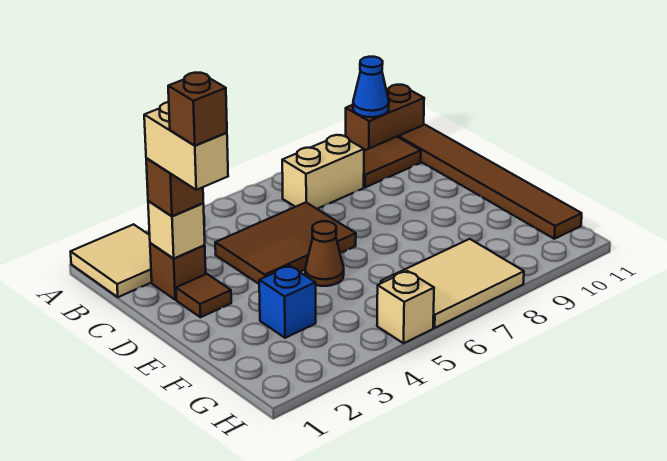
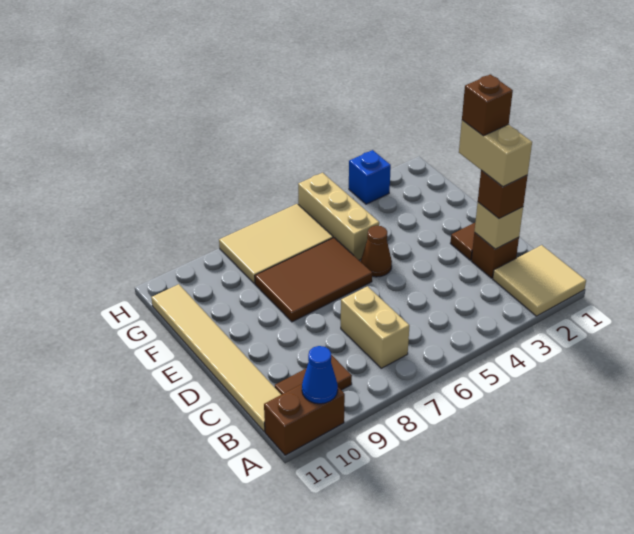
tan 1x2 brick [282,135,364,209] -> tan 1x2 brick turned to [341,286,409,368]
brown 1x6 tile [398,125,582,239] -> tan 1x6 tile [151,284,281,432]
brown 2x3 tile [215,202,356,284] -> brown 2x3 tile moved to [255,238,372,322]
blue 1x1 brick [259,266,316,338] -> blue 1x1 brick moved to [349,150,391,204]
tan 1x1 brick [377,271,434,343] -> tan 1x3 brick [298,173,379,260]

